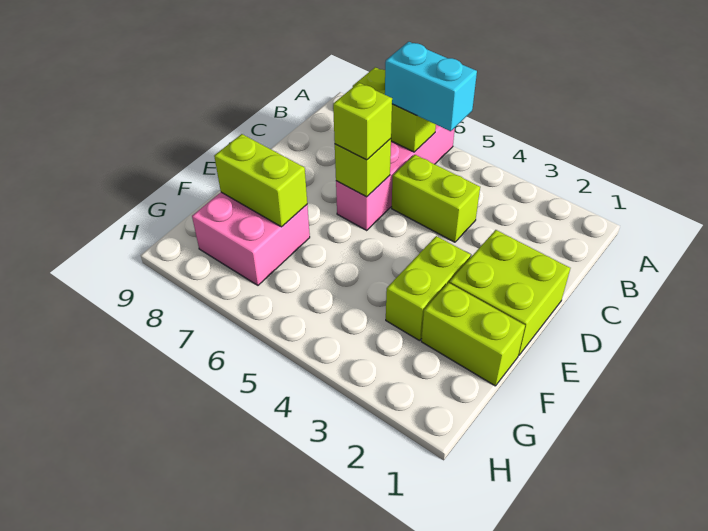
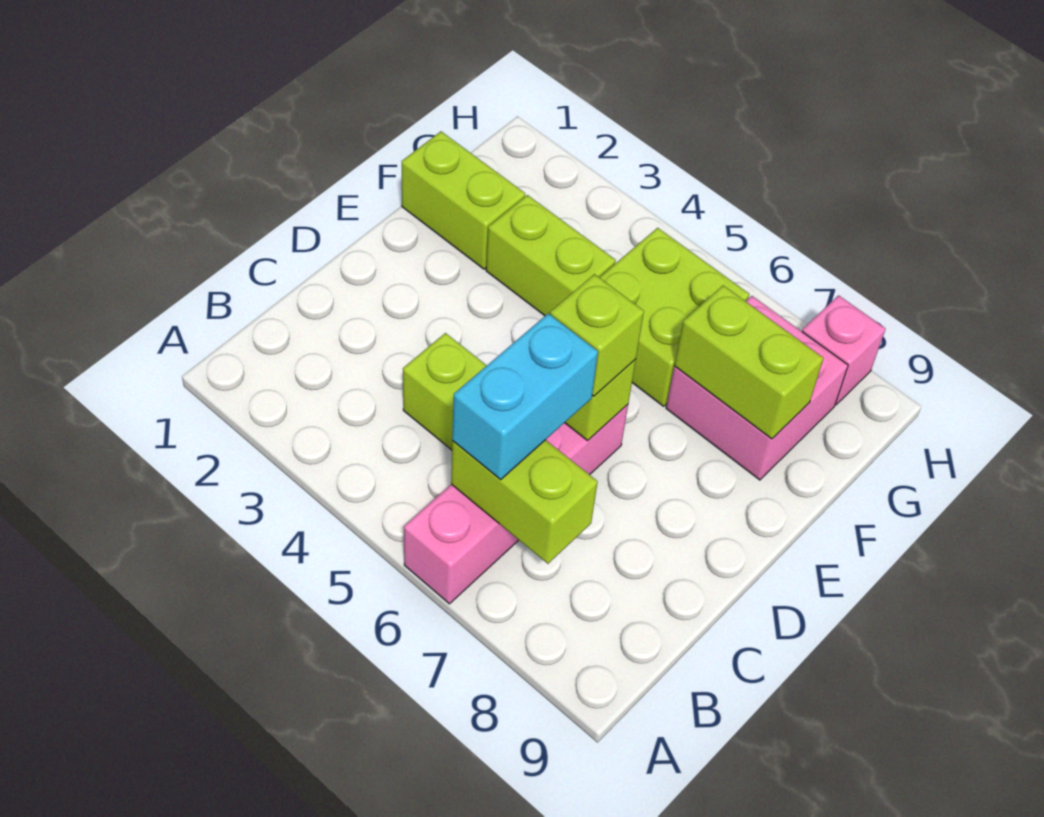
cyan 1x2 brick [385,42,477,131] -> cyan 1x2 brick turned to [452,313,598,479]
lime 2x2 brick [449,230,570,355] -> lime 2x2 brick moved to [599,228,749,406]
lime 1x2 brick [386,236,471,341] -> lime 1x2 brick turned to [486,195,616,316]
none -> pink 1x1 brick [802,295,886,405]

